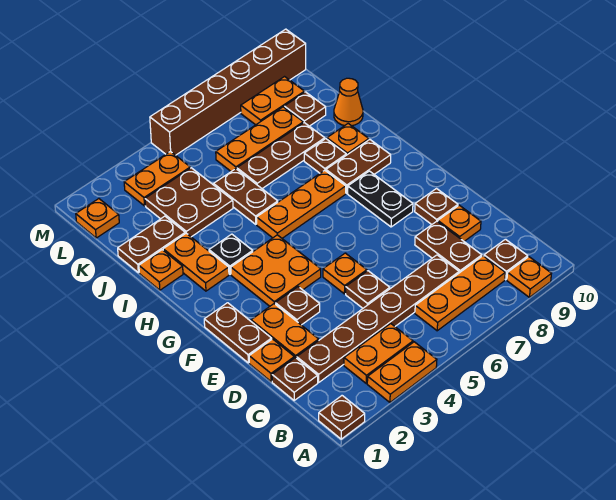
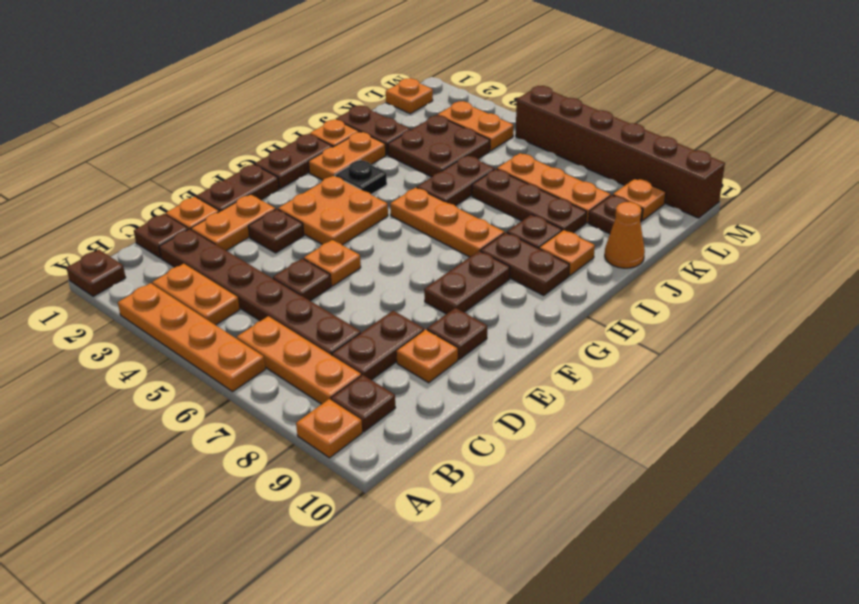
orange 1x2 plate [367,342,437,402] -> orange 1x4 plate [118,283,265,392]
black 1x2 plate [348,171,413,227] -> brown 1x2 plate [424,251,510,314]
none -> brown 1x2 plate [255,134,333,188]
orange 1x2 plate [241,77,305,125] -> orange 1x1 plate [613,178,666,221]

